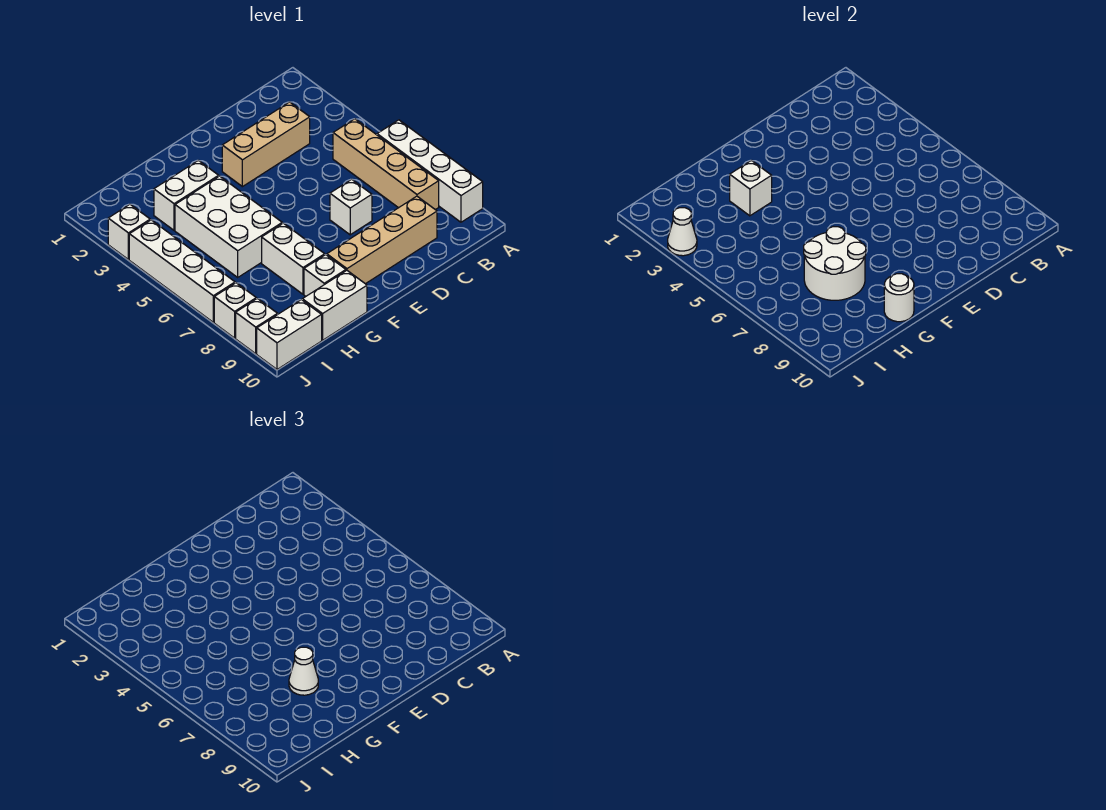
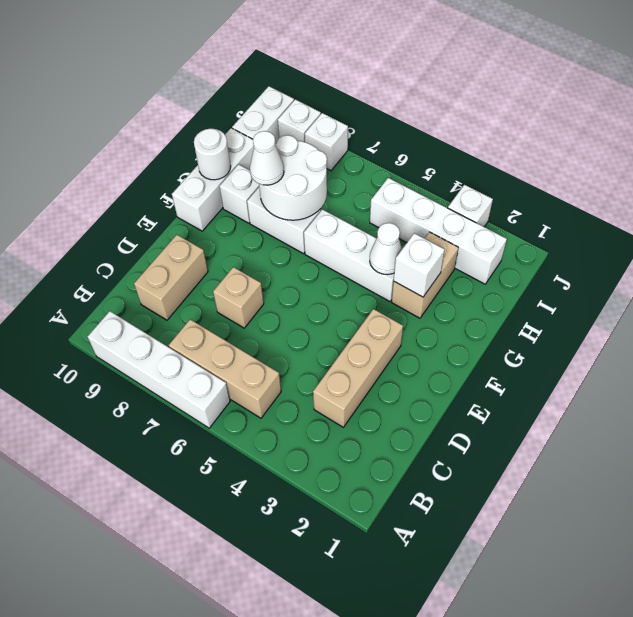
tan 1x4 brick [333,119,439,210] -> tan 1x3 brick [169,319,281,418]
tan 1x4 brick [327,196,437,284] -> tan 1x2 brick [134,235,208,320]
white 1x1 brick [330,179,372,235] -> tan 1x1 brick [213,267,264,328]
white 1x2 brick [154,160,219,230] -> tan 1x2 brick [392,232,459,318]
white 2x3 brick [175,176,282,277] -> white 1x3 brick [304,209,394,302]
white 1x2 brick [302,271,367,340] -> white 1x3 brick [172,128,254,231]
white 1x1 cone [668,208,697,256] -> white 1x1 cone moved to [370,223,402,275]
white 1x4 brick [129,220,235,322] -> white 1x4 brick moved to [370,178,507,284]

